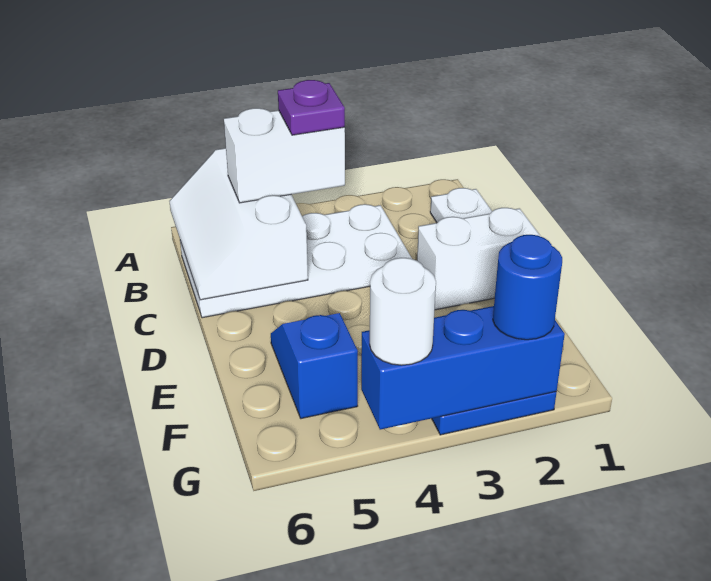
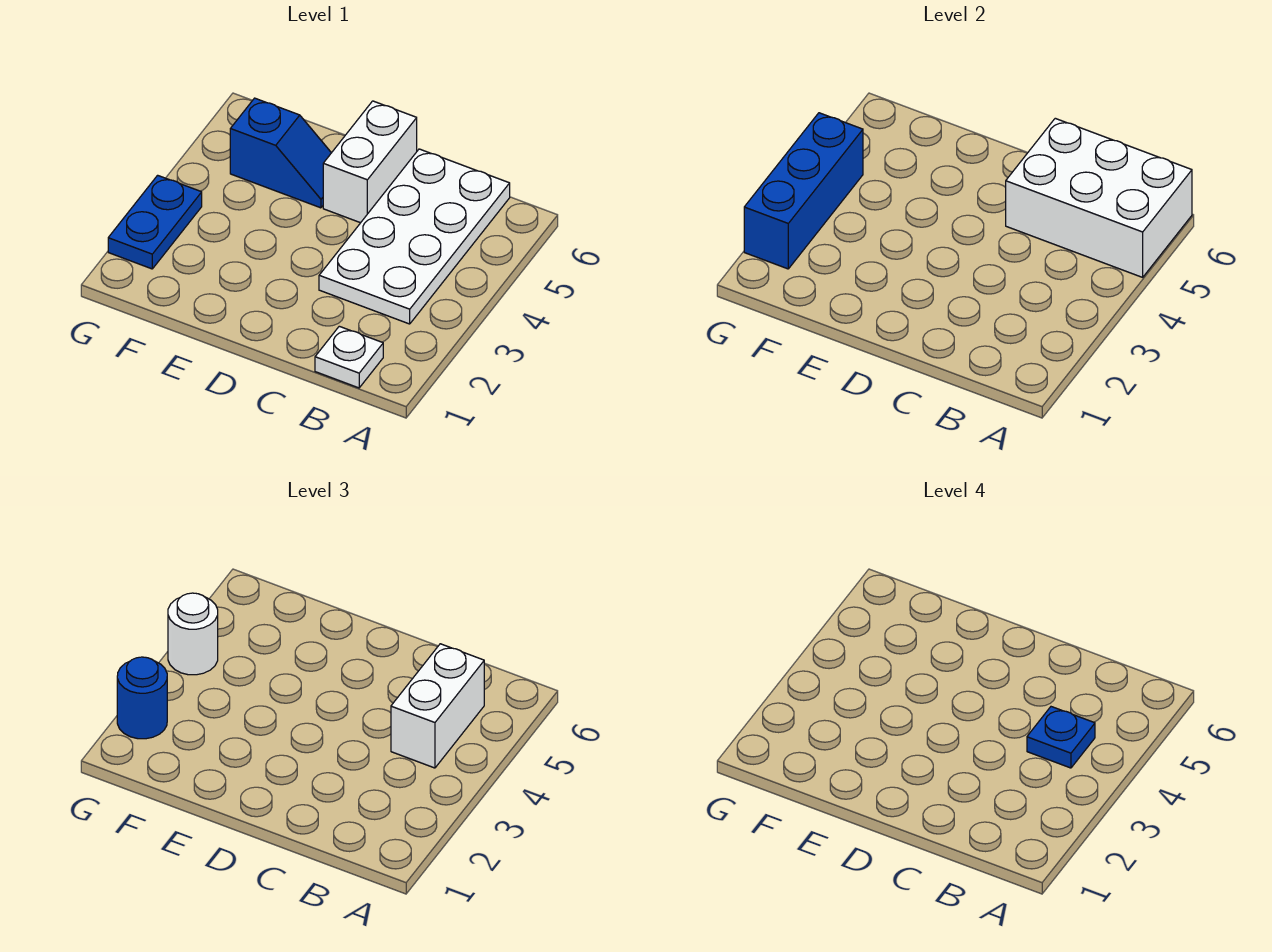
white 2x3 slope [169,148,308,300] -> white 2x3 brick [1006,118,1192,277]
purple 1x1 plate [278,80,345,135] -> blue 1x1 plate [1027,707,1095,768]
white 1x2 brick [417,208,541,310] -> white 1x2 brick moved to [323,101,417,223]

